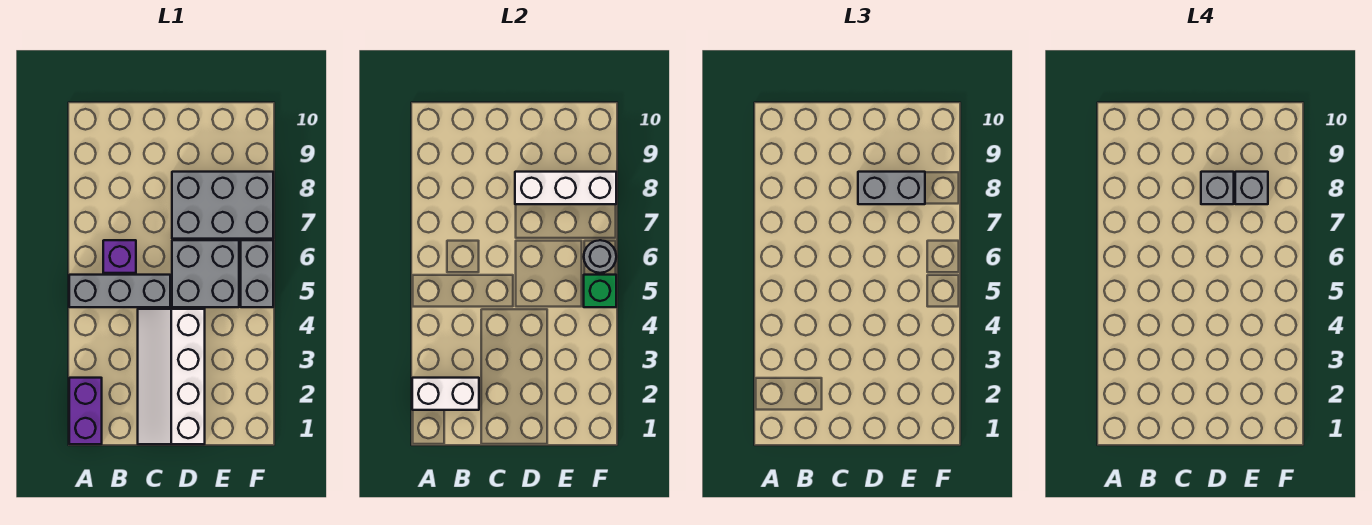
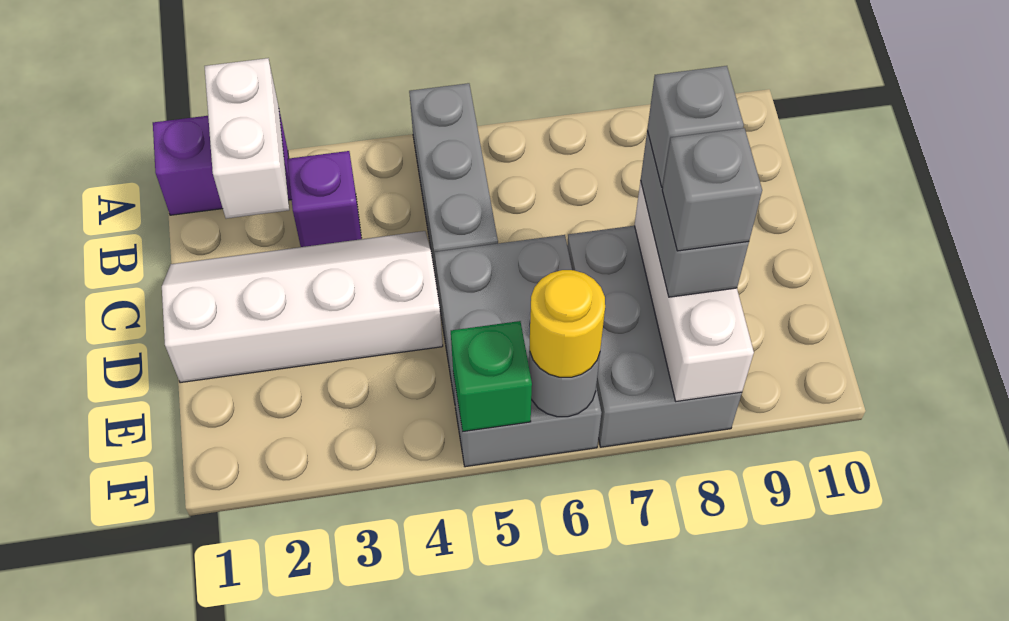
purple 1x1 brick [103,240,136,273] -> purple 1x1 brick moved to [287,151,362,247]
none -> yellow 1x1 round brick [530,270,605,377]

